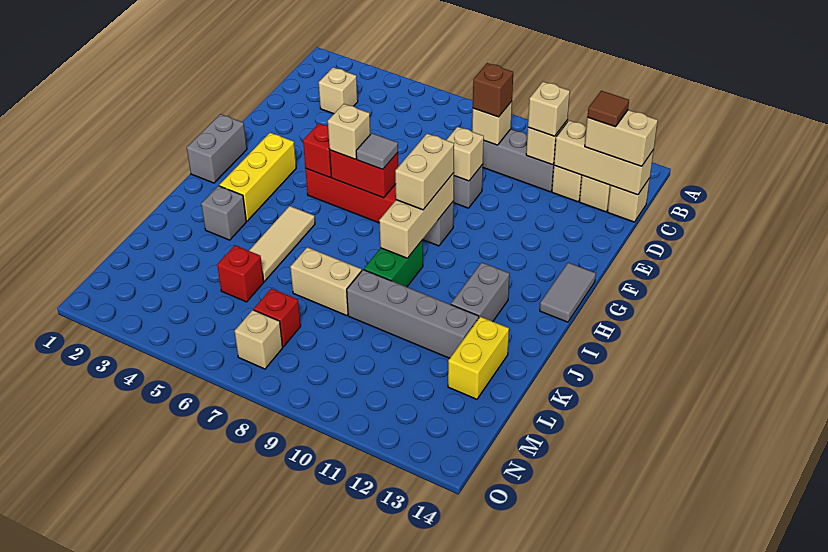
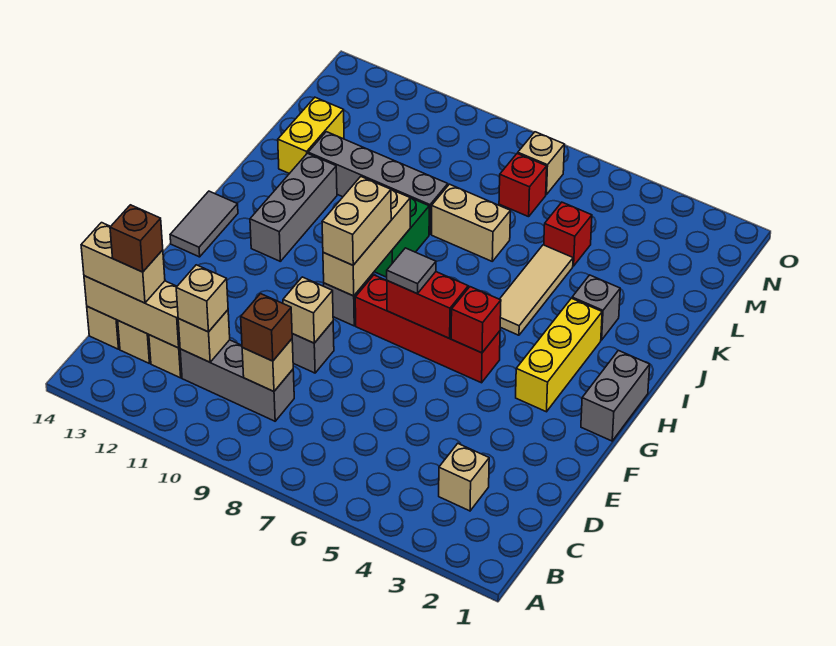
brown 1x1 tile [587,91,629,127] -> brown 1x1 brick [110,205,163,272]
tan 1x1 brick [328,104,370,159] -> none
grey 1x2 brick [451,263,510,322] -> grey 1x3 brick [250,153,337,261]

